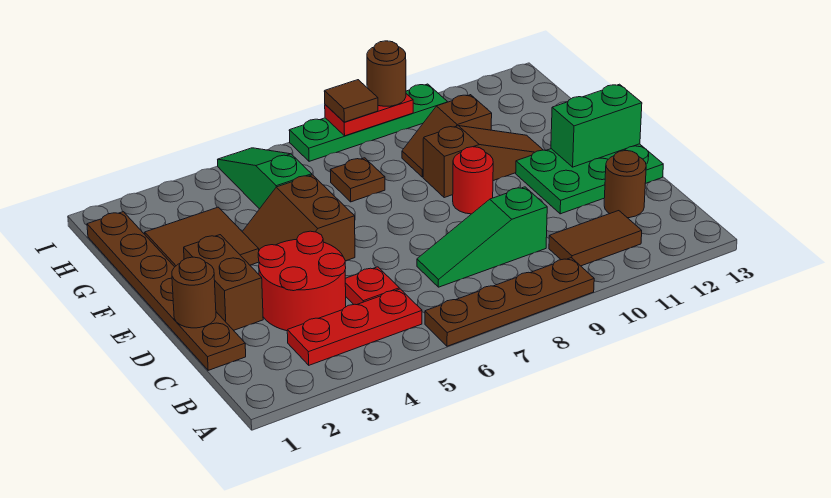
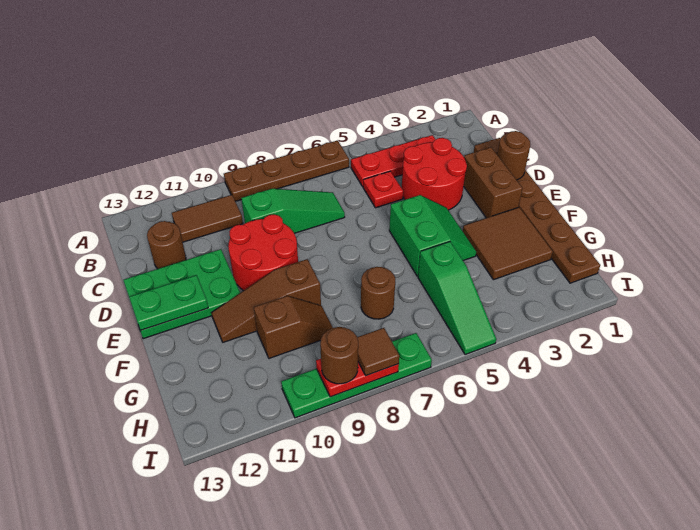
brown 2x2 slope [242,175,355,261] -> green 2x2 slope [389,195,476,276]
red 1x1 round brick [453,147,493,214] -> red 2x2 round brick [228,214,298,291]
green 1x2 brick [551,84,642,167] -> green 1x2 plate [129,275,208,331]
brown 1x1 plate [330,158,385,202] -> brown 1x1 round brick [361,267,395,319]

